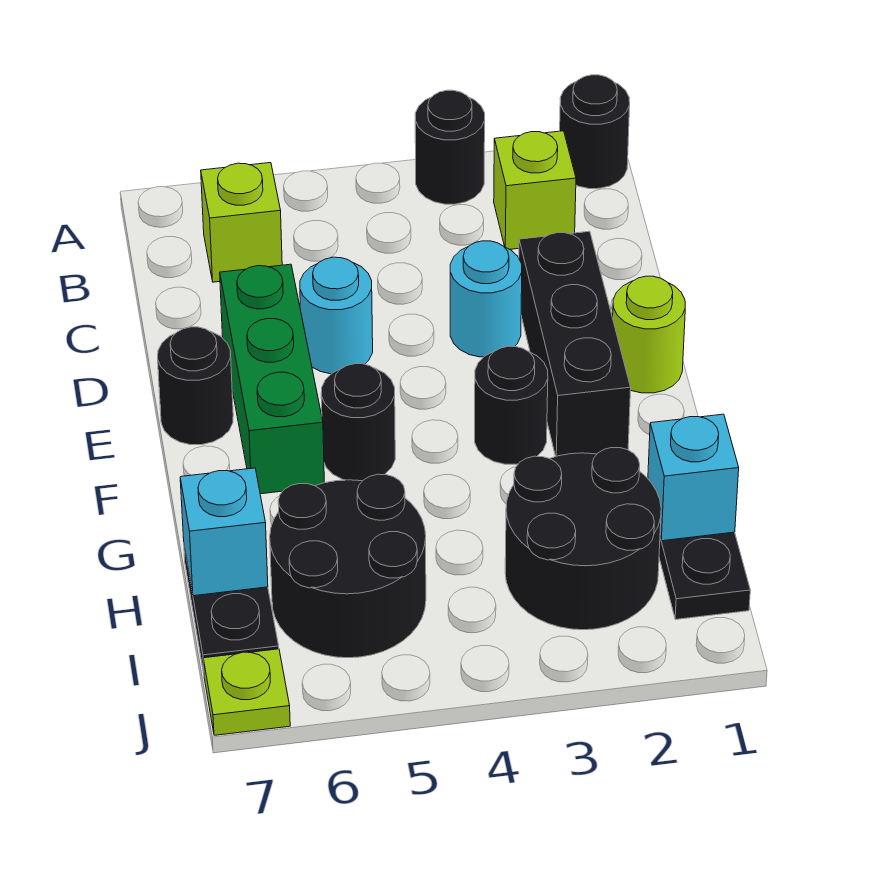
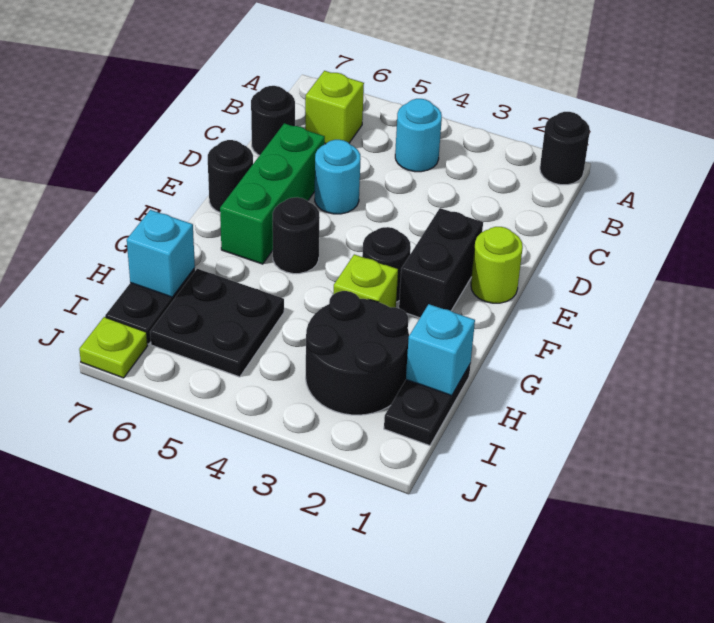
black 1x1 round brick [415,90,485,204] -> black 1x1 round brick moved to [251,86,295,155]
lime 1x1 brick [494,131,576,249] -> lime 1x1 brick moved to [333,254,398,308]
black 1x3 brick [519,231,631,457] -> black 1x2 brick [399,208,483,318]
cyan 1x1 round brick [450,241,522,357] -> cyan 1x1 round brick moved to [395,99,442,172]
black 2x2 round brick [270,474,426,658] -> black 2x2 plate [150,269,284,377]

